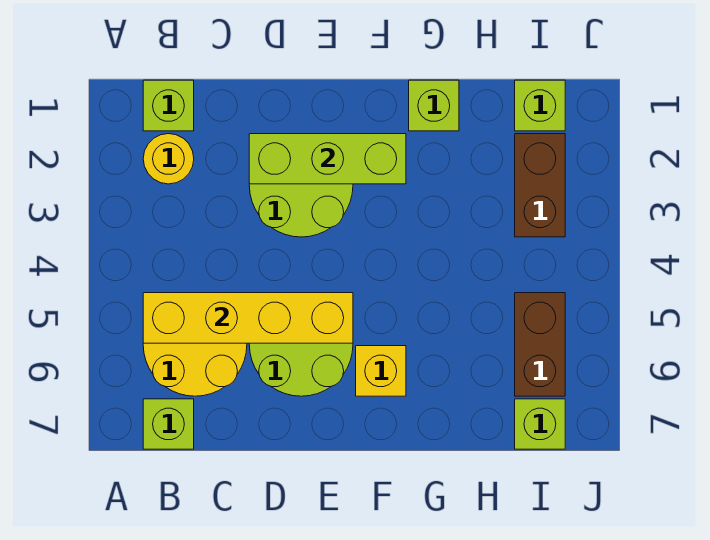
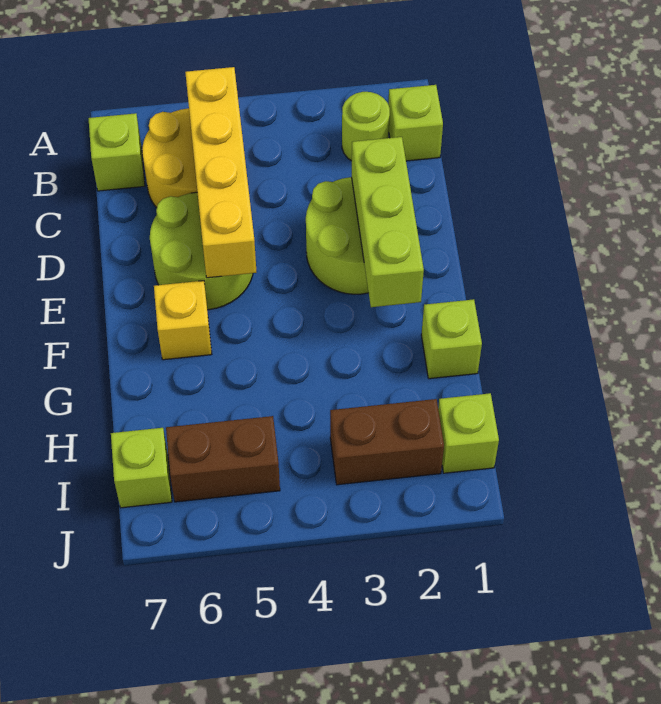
yellow 1x1 round brick [143,134,194,184] -> lime 1x1 round brick [342,92,390,161]

